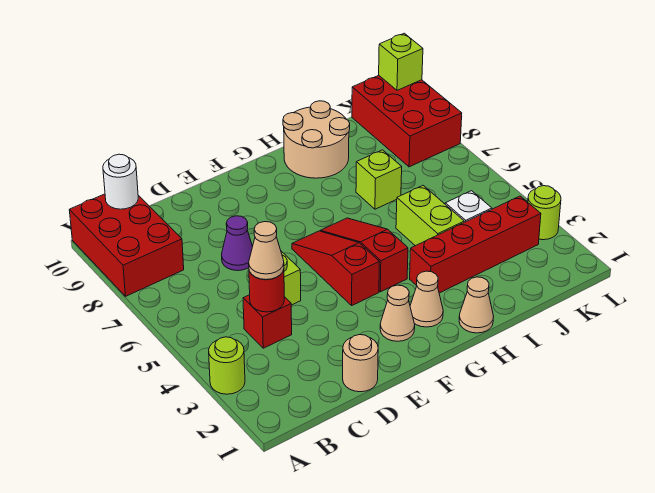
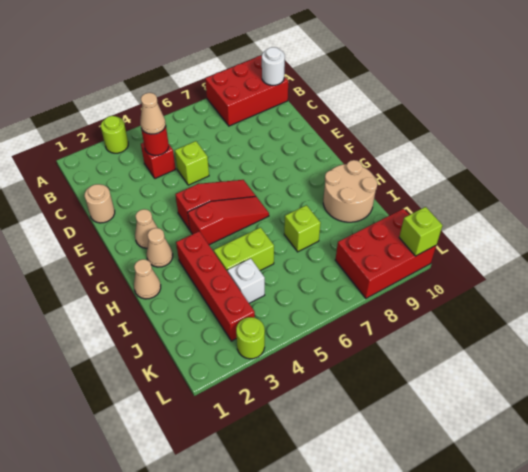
purple 1x1 cone [222,216,253,271] -> none

